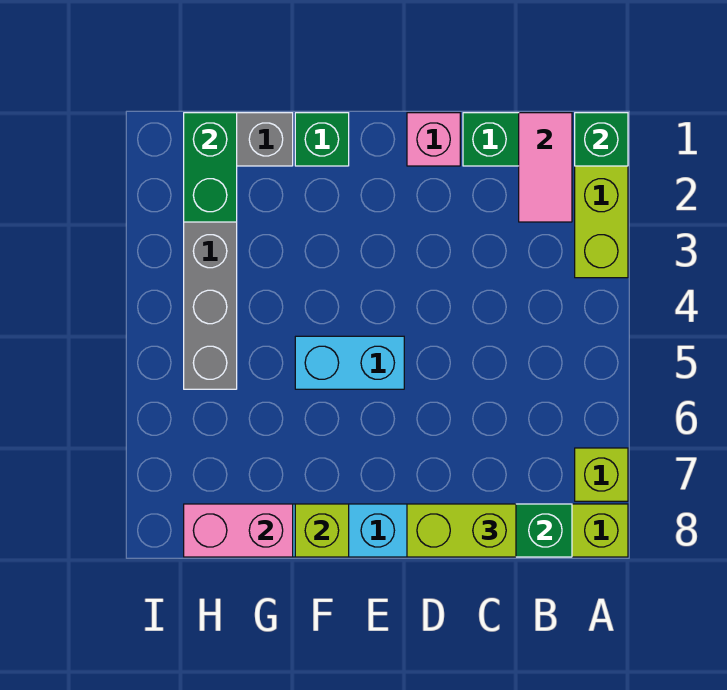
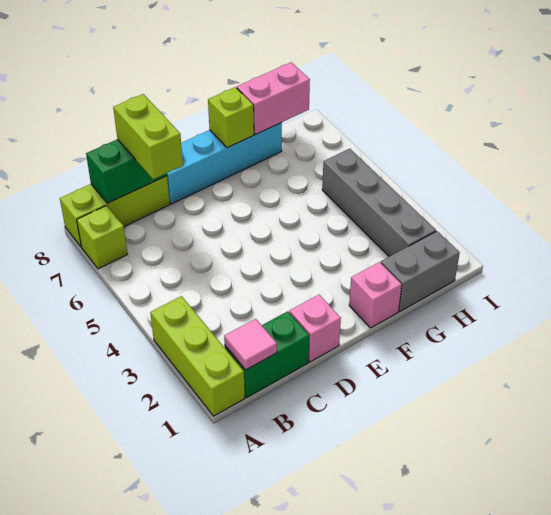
green 1x1 brick [575,113,628,166] -> none
pink 1x2 tile [519,113,572,222] -> pink 1x1 tile [224,319,277,370]
lime 1x2 brick [407,504,516,557] -> lime 1x2 brick turned to [113,94,183,179]
cyan 1x2 brick [295,336,404,389] -> none
green 1x1 brick [295,113,349,166] -> pink 1x1 brick [349,262,402,328]
green 1x2 brick [184,113,237,222] -> none

